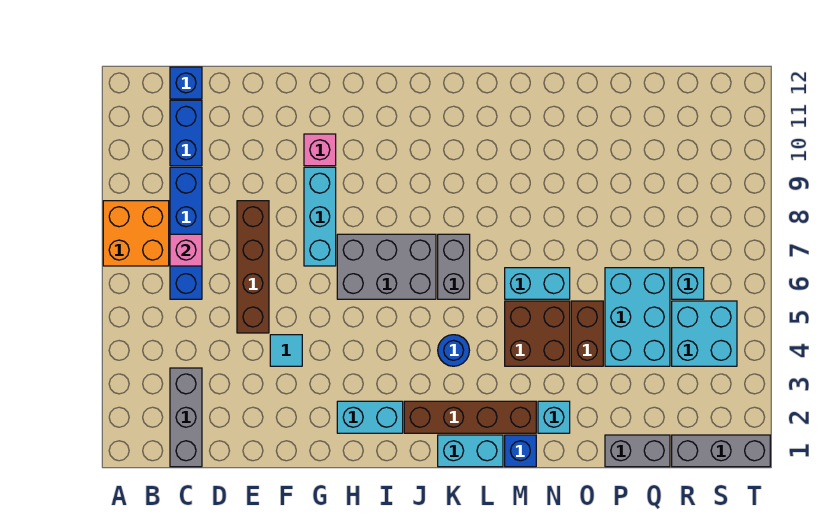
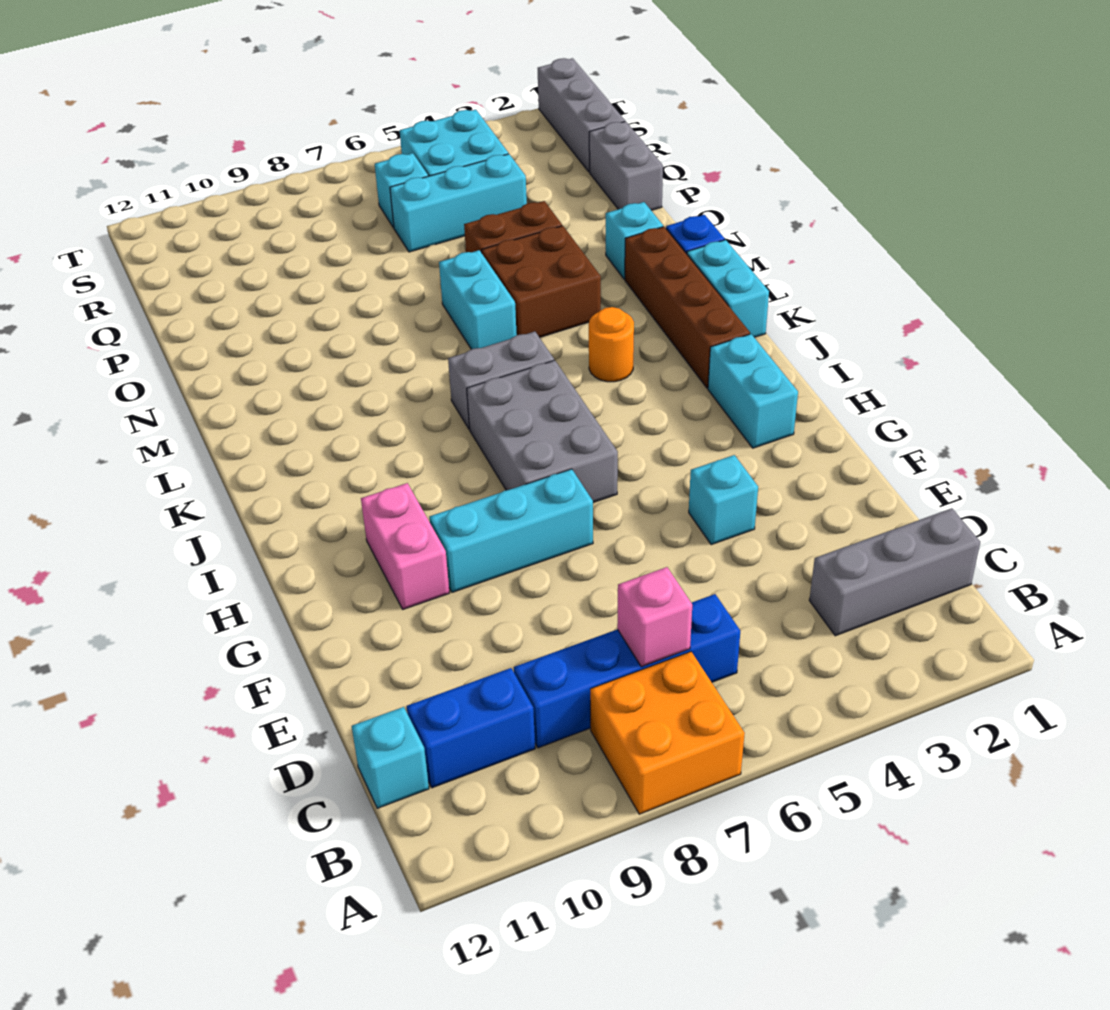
blue 1x1 brick [170,67,202,99] -> cyan 1x1 brick [352,707,429,808]
brown 1x4 brick [237,201,269,333] -> none
cyan 1x1 tile [270,335,302,366] -> cyan 1x1 brick [689,455,758,545]
pink 1x1 brick [304,134,336,166] -> pink 1x2 brick [361,483,449,609]
blue 1x1 round brick [438,335,469,366] -> orange 1x1 round brick [589,307,634,382]
cyan 2x3 brick [605,268,670,366] -> cyan 1x3 brick [390,154,527,252]

